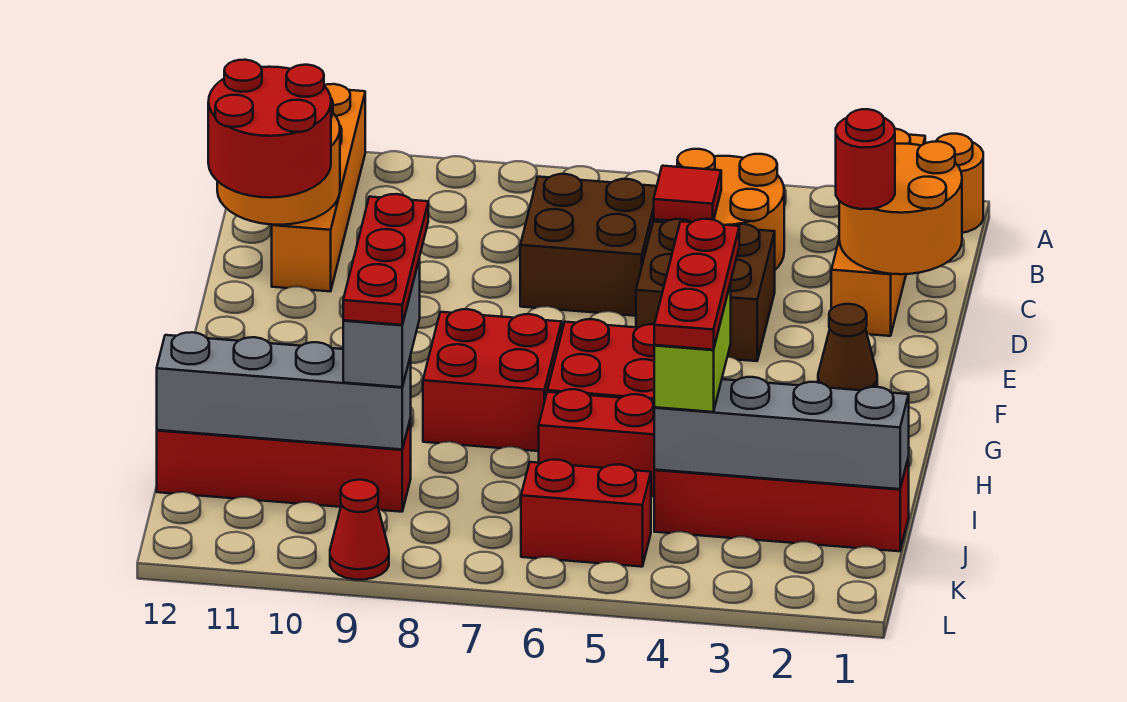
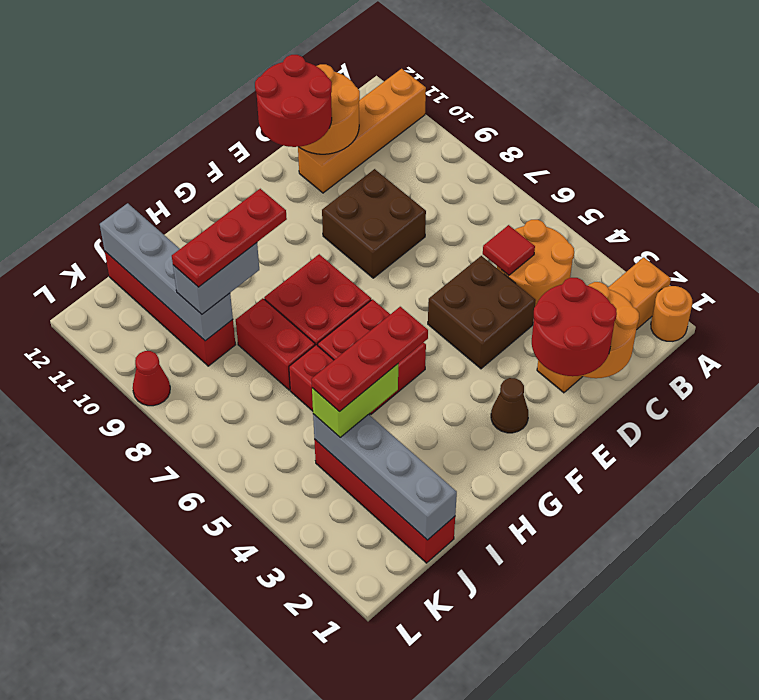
brown 2x2 brick [520,174,659,316] -> brown 2x2 brick moved to [322,169,426,278]
red 1x1 round brick [836,109,895,209] -> red 2x2 round brick [532,278,617,376]
red 1x2 brick [521,460,651,567] -> red 1x2 brick moved to [236,298,315,390]

